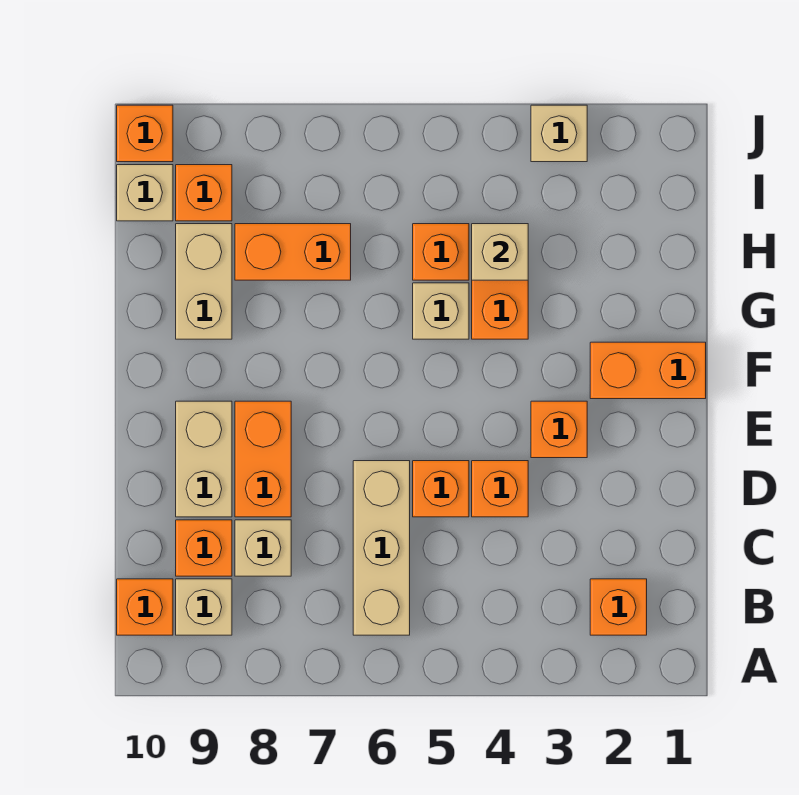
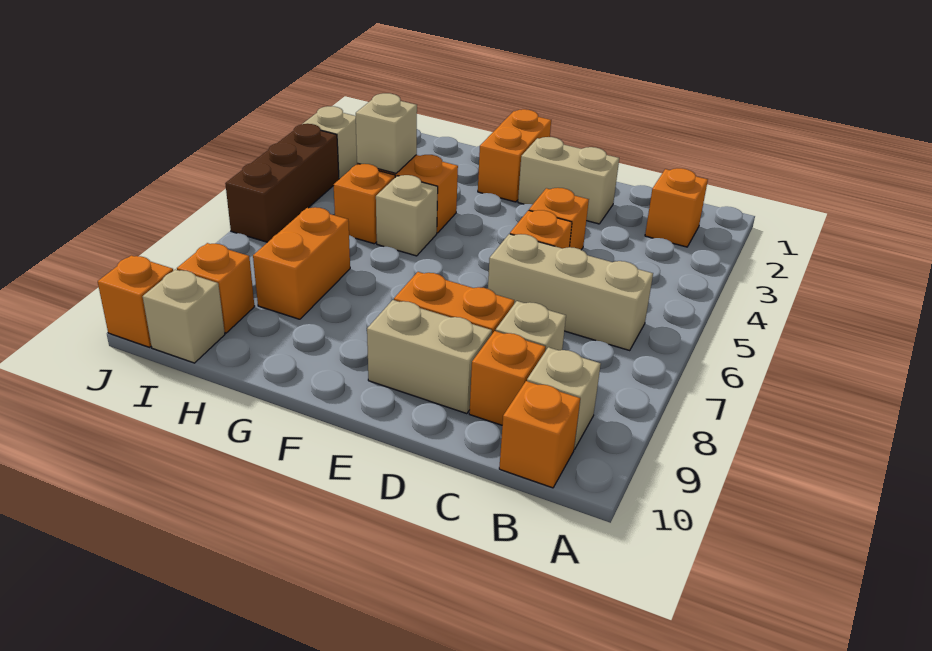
orange 1x1 brick [531,401,587,458] -> none
tan 1x2 brick [176,224,232,339] -> tan 1x2 brick moved to [518,137,619,224]
none -> brown 1x3 brick [225,124,339,242]

